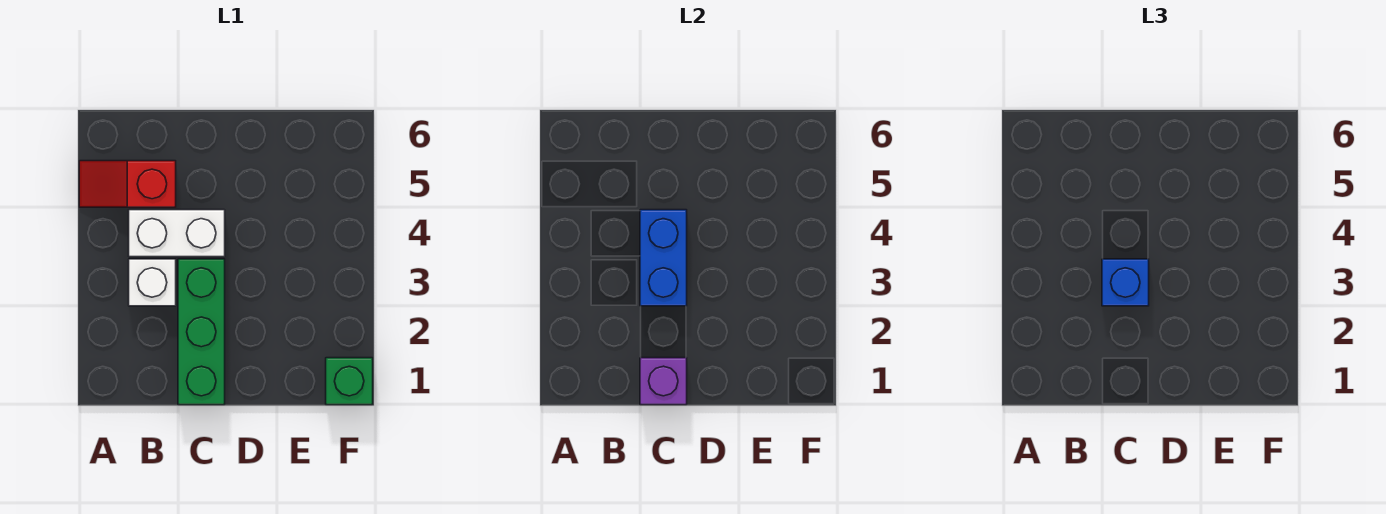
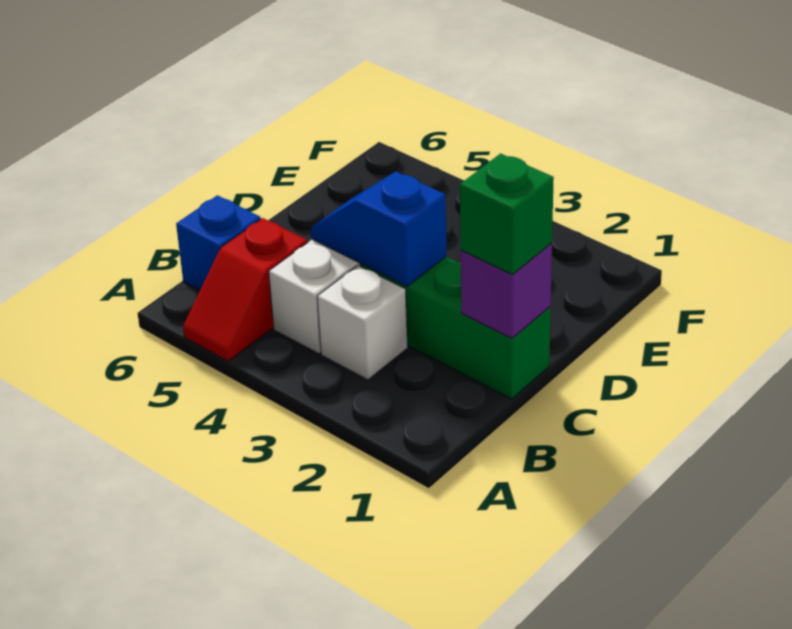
blue 1x2 brick [640,210,687,306] -> blue 1x2 slope [311,172,447,286]
blue 1x1 brick [1102,259,1149,306] -> blue 1x1 brick moved to [176,195,261,290]
green 1x1 brick [326,358,373,405] -> green 1x1 brick moved to [460,154,554,275]

